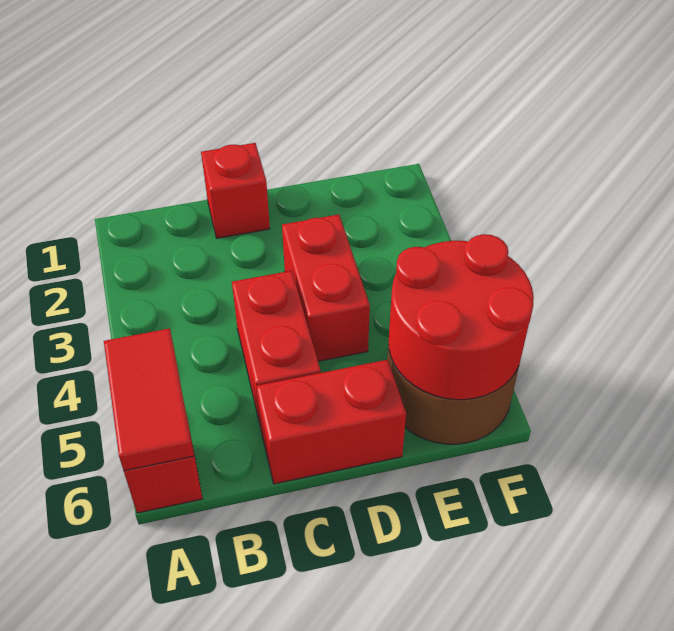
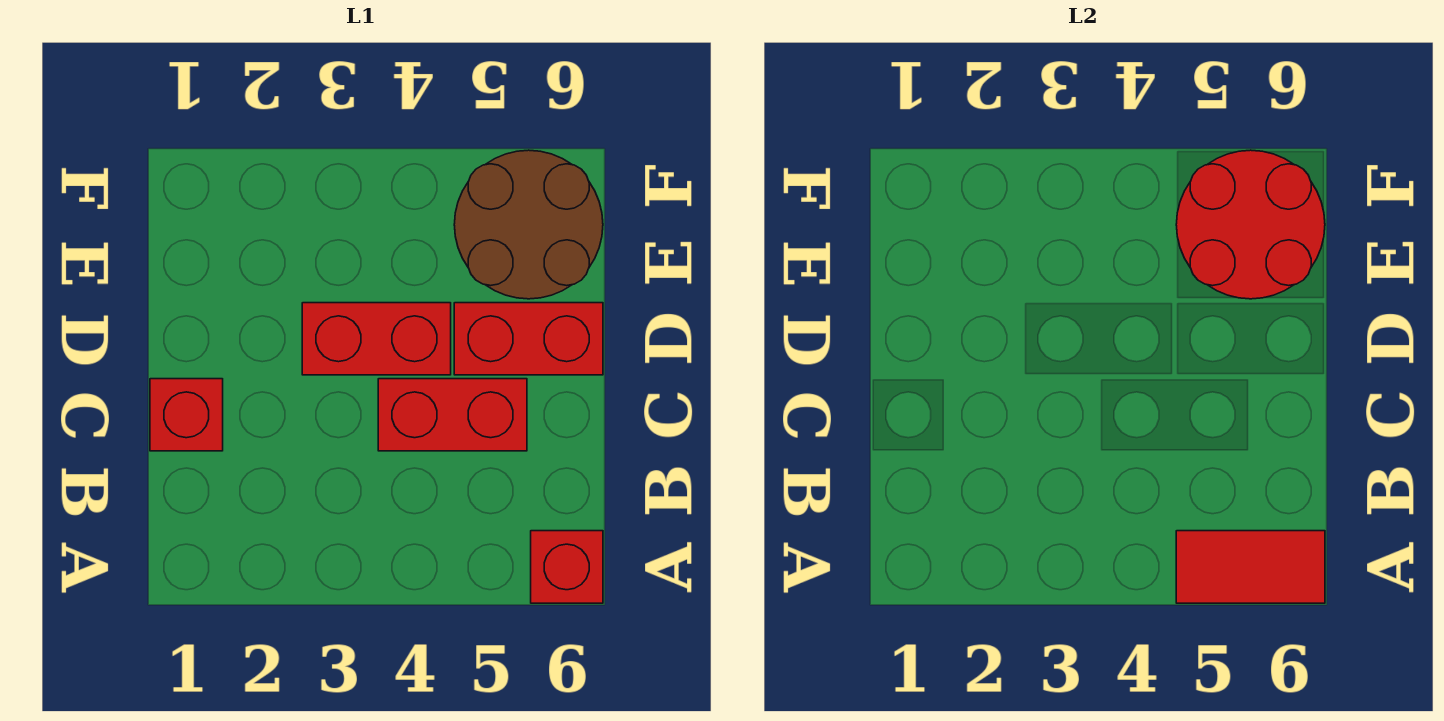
red 1x2 brick [256,360,406,484] -> red 1x2 brick turned to [454,303,603,375]

